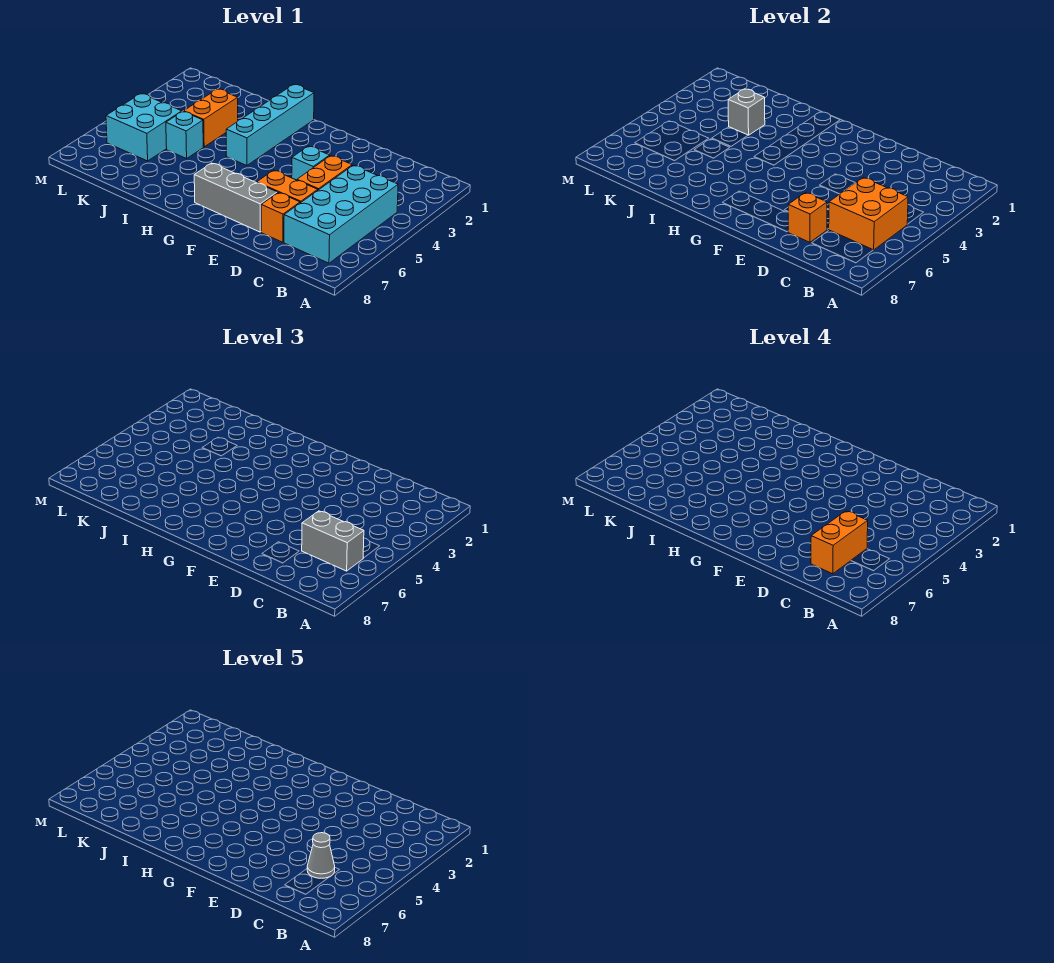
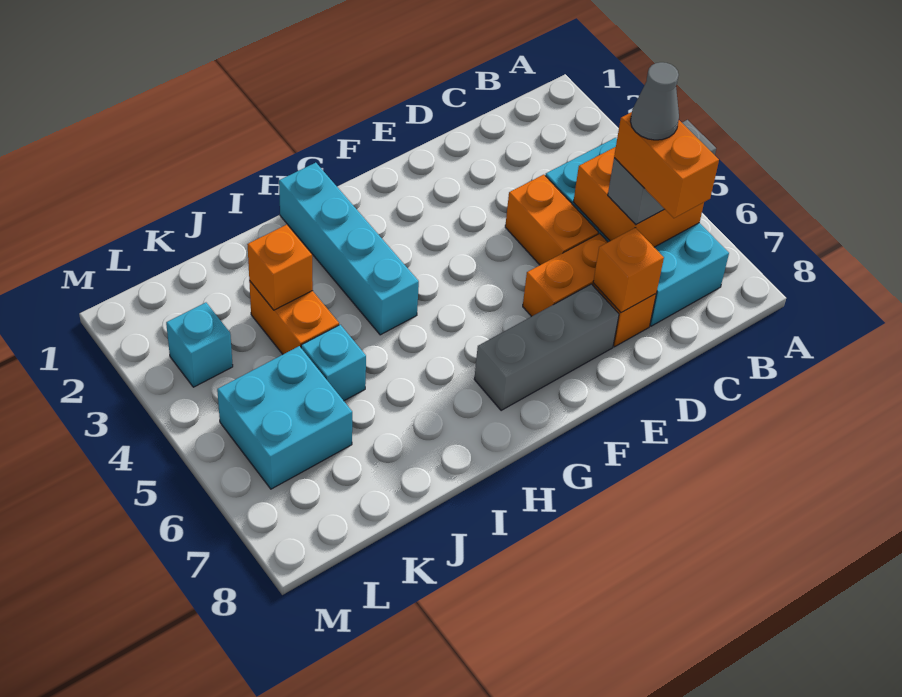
cyan 1x1 brick [292,146,330,180] -> cyan 1x1 brick moved to [166,303,233,387]
grey 1x1 brick [728,89,765,135] -> orange 1x1 brick [247,225,313,310]

